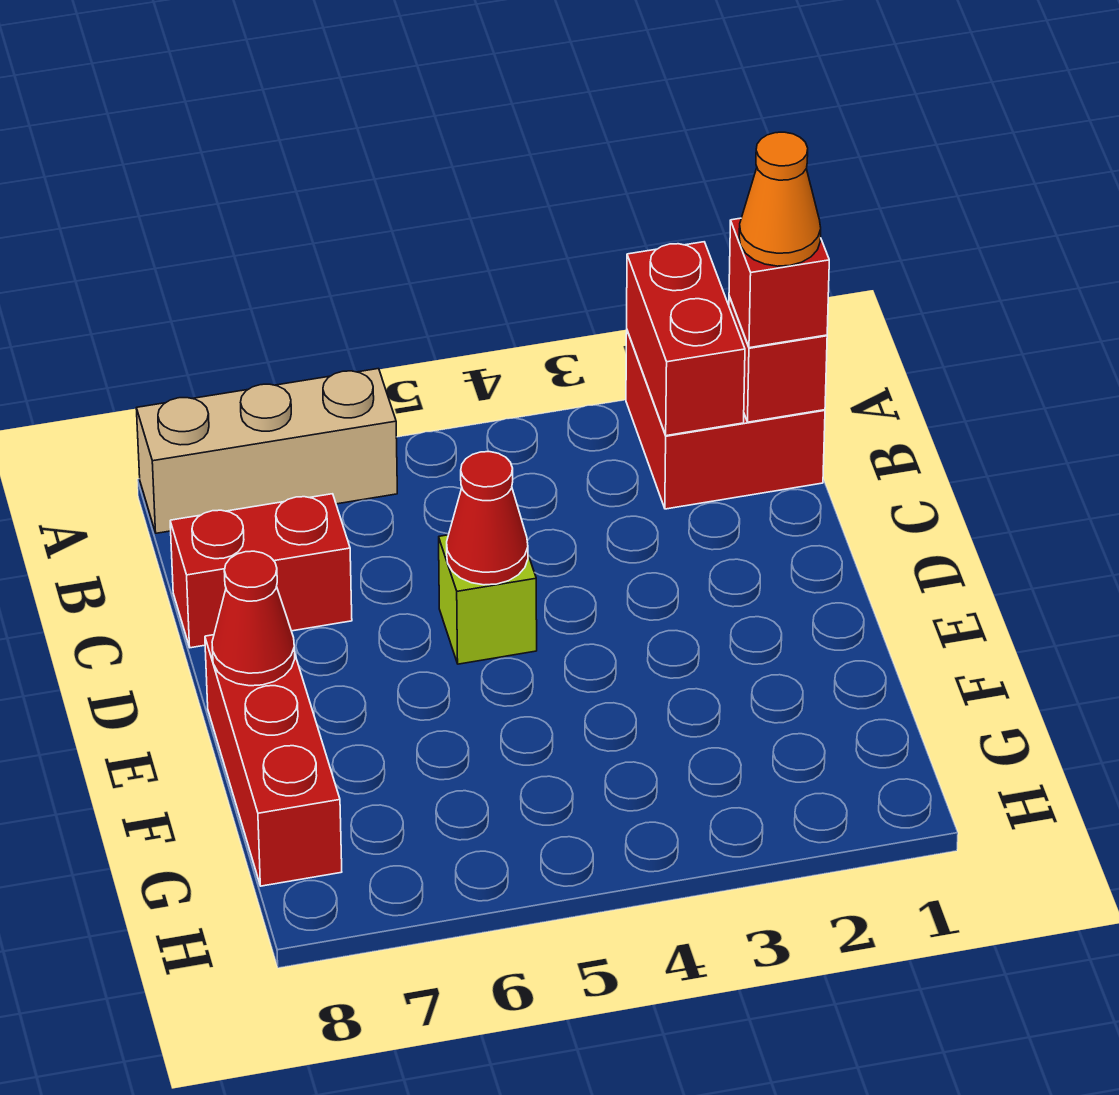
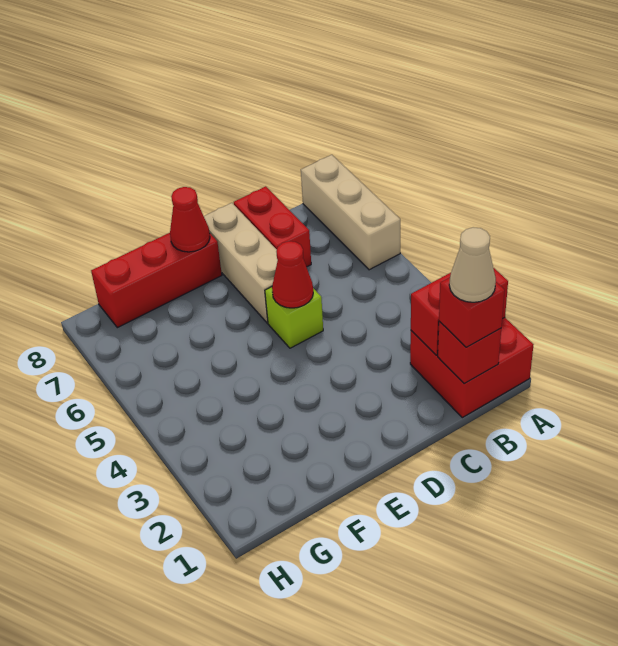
orange 1x1 cone [739,132,821,266] -> tan 1x1 cone [449,227,496,302]
none -> tan 1x3 brick [204,203,278,323]

